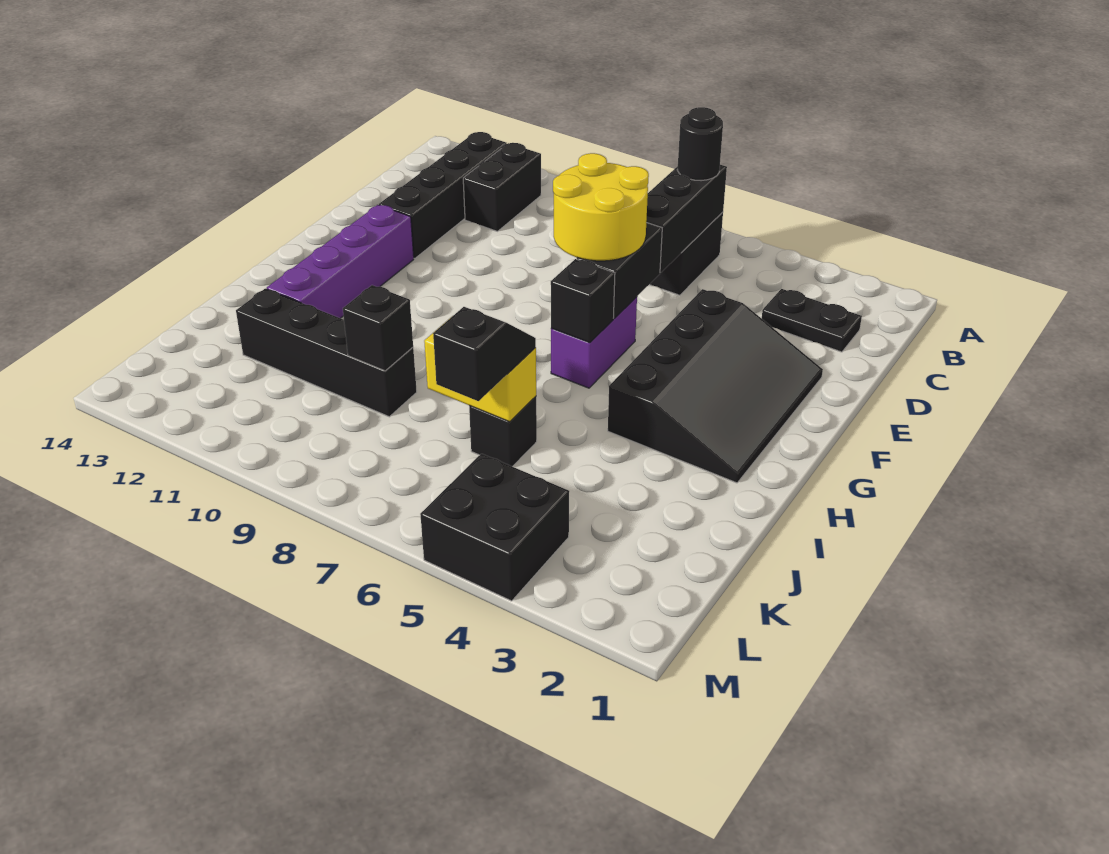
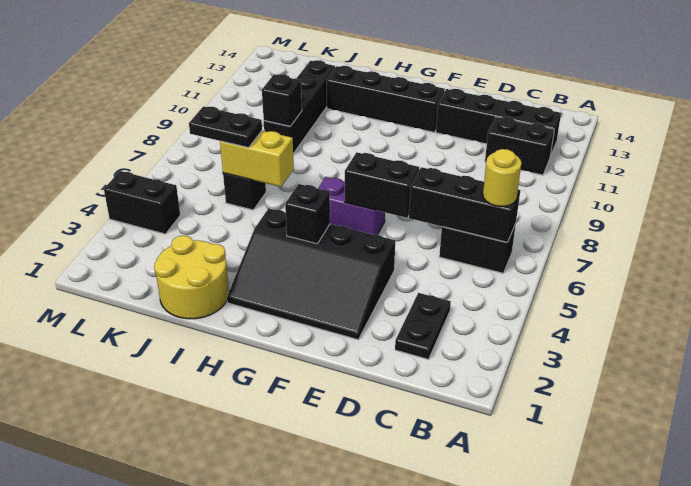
black 1x1 round brick [677,107,723,181] -> yellow 1x1 round brick [483,149,521,207]
yellow 2x2 round brick [553,153,649,261] -> yellow 2x2 round brick moved to [154,236,229,319]
purple 1x4 brick [267,205,414,318] -> black 1x4 brick [326,66,445,132]
black 1x1 brick [551,259,615,343] -> black 1x1 brick moved to [285,184,330,244]
yellow 1x2 brick [424,320,536,422] -> yellow 1x2 brick turned to [220,131,294,187]
black 1x2 slope [433,307,536,401] -> black 1x2 plate [189,106,262,148]
black 2x2 brick [420,454,569,601] -> black 1x2 brick [104,171,180,234]

